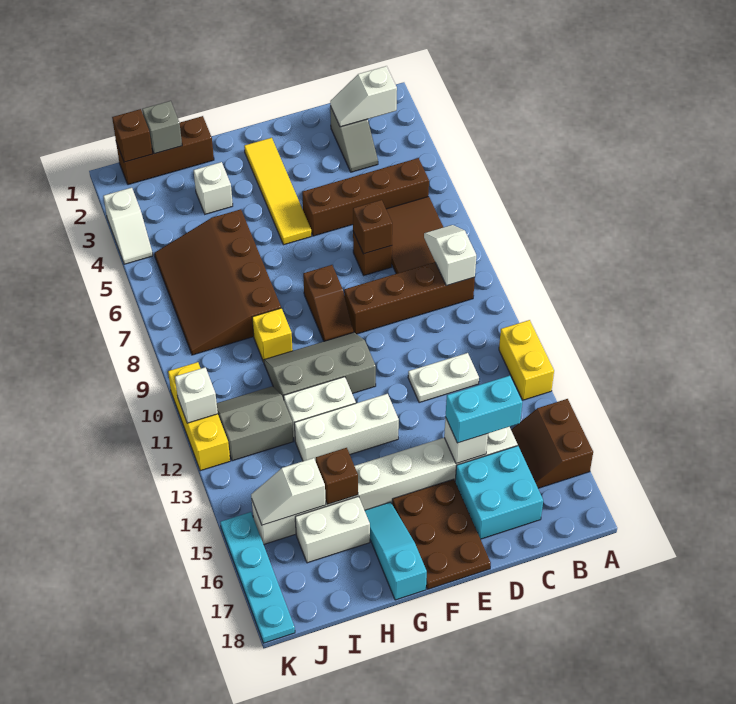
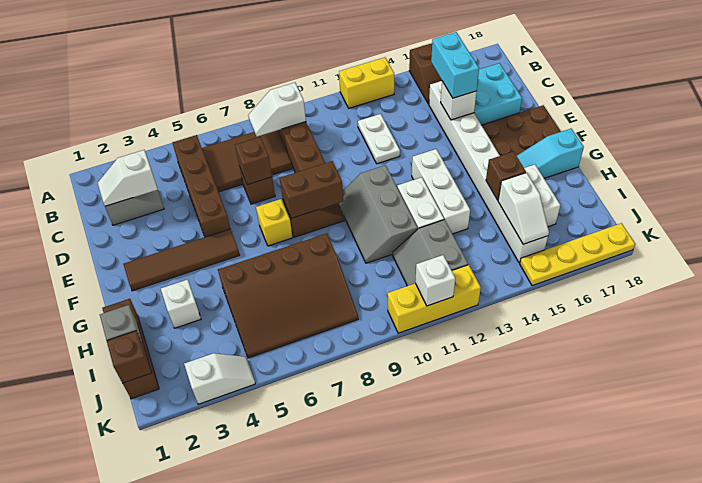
white 1x2 slope [330,66,397,127] -> white 1x2 slope turned to [98,150,158,206]
yellow 1x4 tile [244,138,311,245] -> brown 1x4 tile [123,229,240,291]
none -> brown 1x2 brick [280,161,343,218]
yellow 1x1 brick [252,308,293,362] -> yellow 1x1 brick moved to [256,199,293,246]
cyan 1x4 plate [220,512,295,643] -> yellow 1x4 plate [520,223,635,286]

